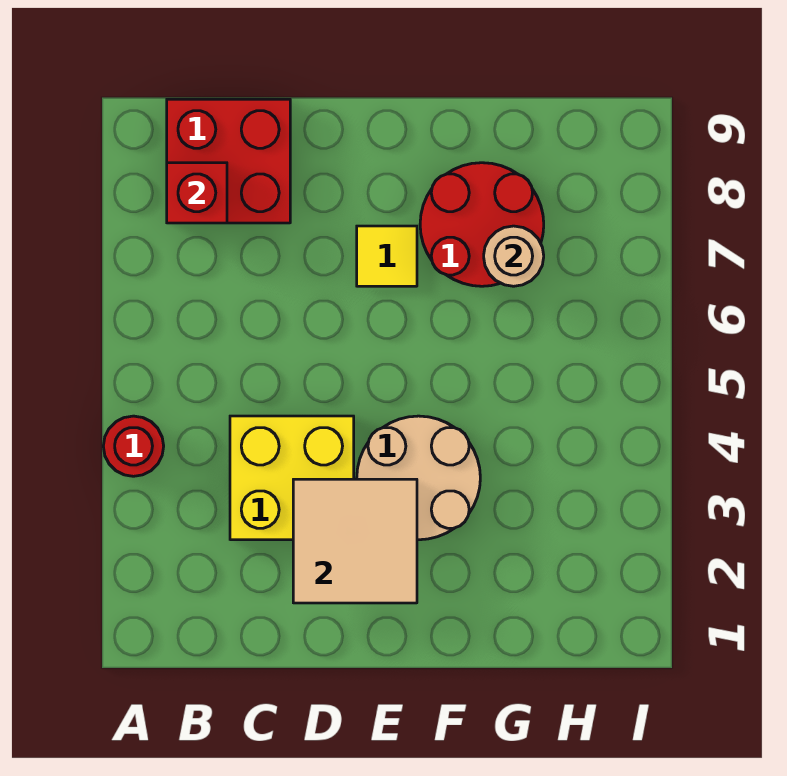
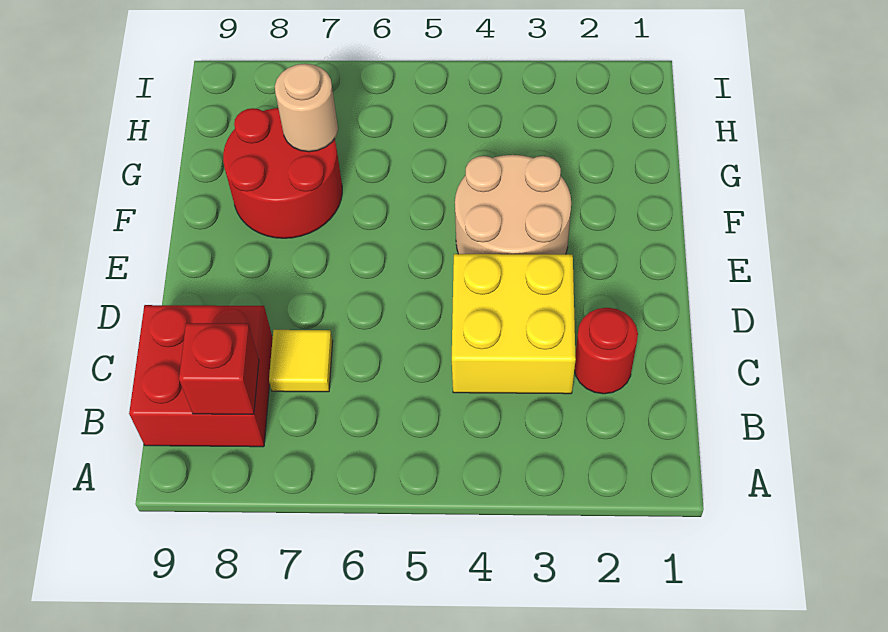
red 1x1 round brick [103,416,164,476] -> red 1x1 round brick moved to [574,308,638,394]
tan 2x2 tile [293,479,417,603] -> none
yellow 1x1 tile [357,226,417,286] -> yellow 1x1 tile moved to [269,330,333,392]

